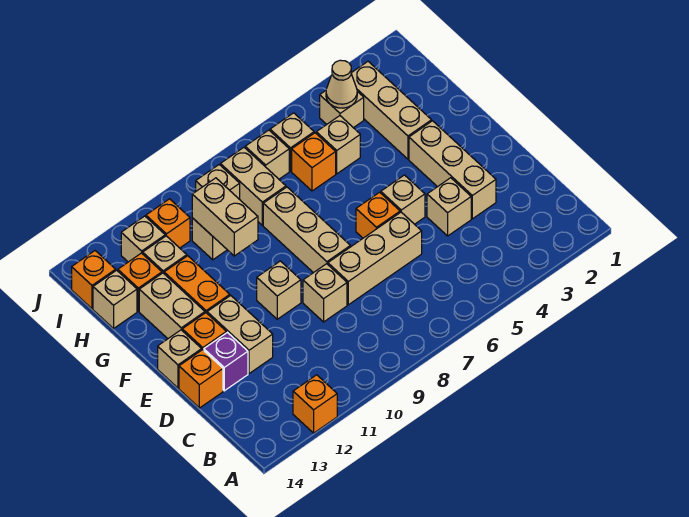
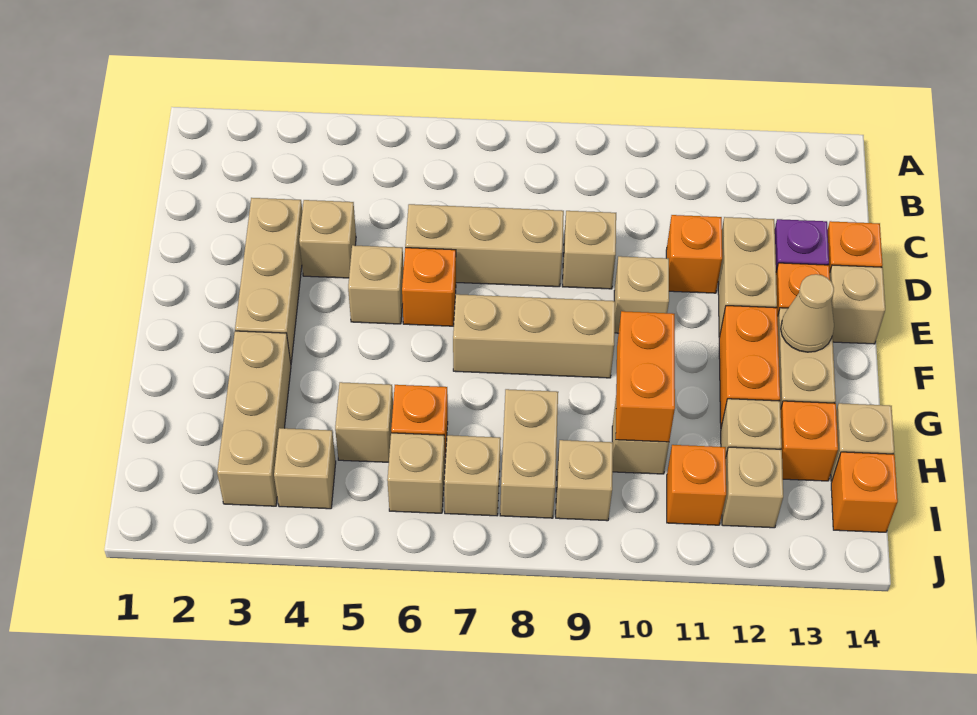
orange 1x1 brick [293,375,337,433] -> orange 1x1 brick moved to [666,215,722,293]
tan 1x3 brick [263,187,350,273] -> tan 1x3 brick turned to [453,294,615,378]
tan 1x2 brick [192,178,258,256] -> orange 1x2 brick [616,311,675,442]
tan 1x1 cone [326,60,357,108] -> tan 1x1 cone moved to [781,274,834,352]

